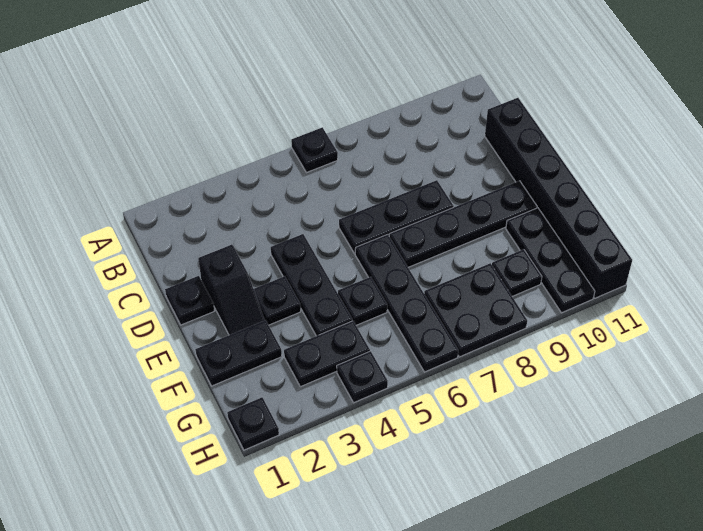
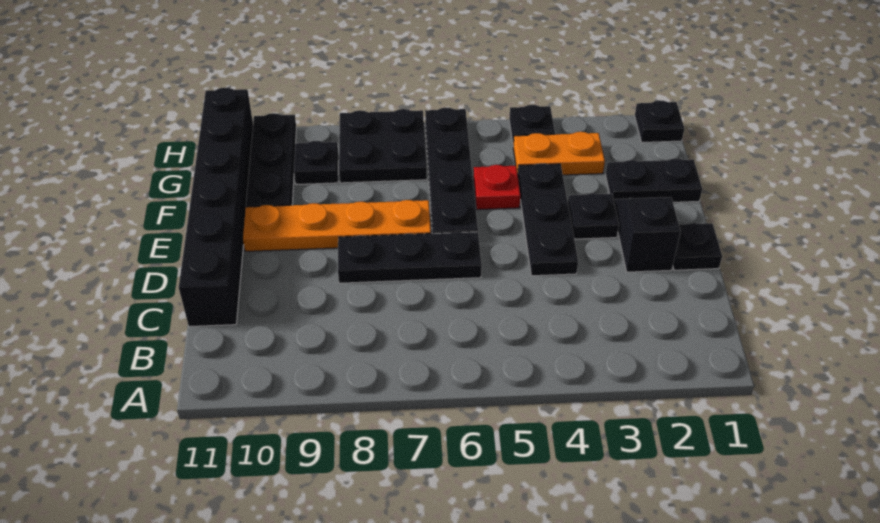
black 1x1 plate [291,127,338,173] -> none
black 1x4 plate [389,181,537,267] -> orange 1x4 plate [243,200,431,251]
black 1x1 plate [338,277,387,325] -> red 1x1 plate [473,165,520,210]
black 1x2 plate [284,321,370,387] -> orange 1x2 plate [513,132,605,175]

